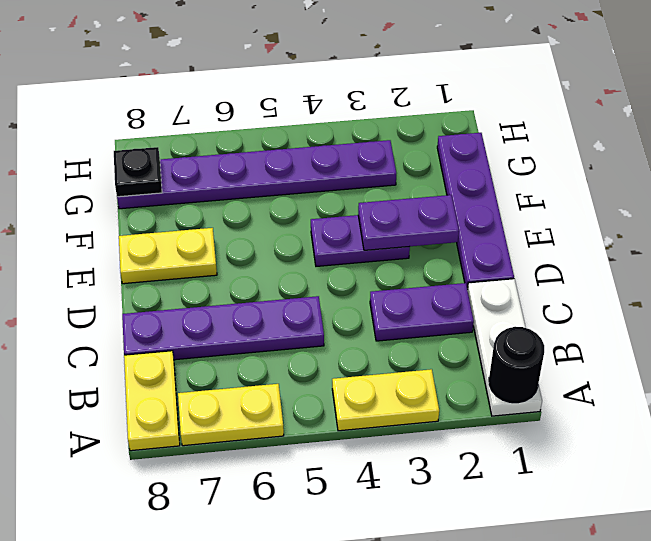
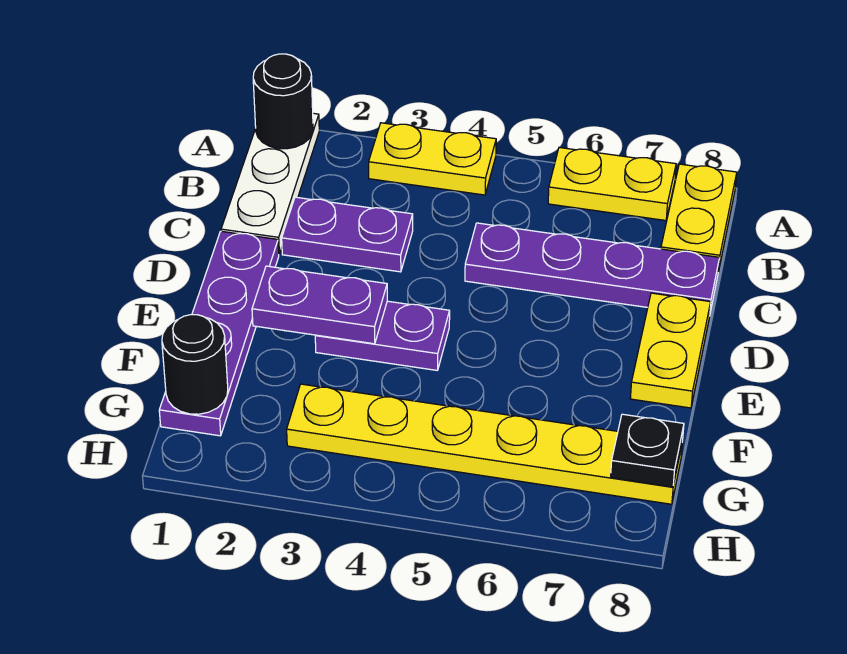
yellow 1x2 plate [119,228,217,284] -> yellow 1x2 plate turned to [630,293,711,408]
none -> black 1x1 round brick [162,315,228,414]
purple 1x6 plate [117,140,396,209] -> yellow 1x6 plate [287,384,682,504]

